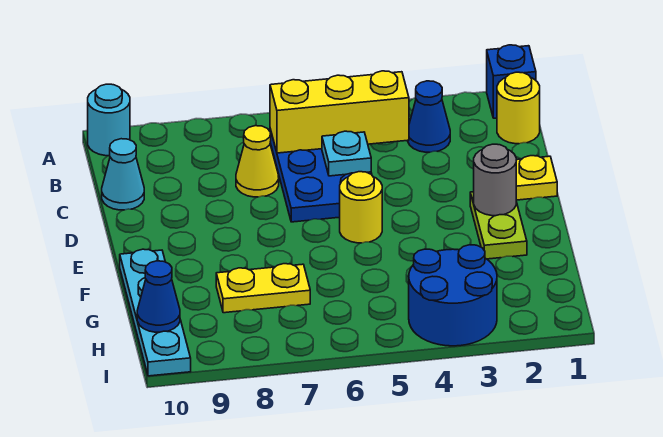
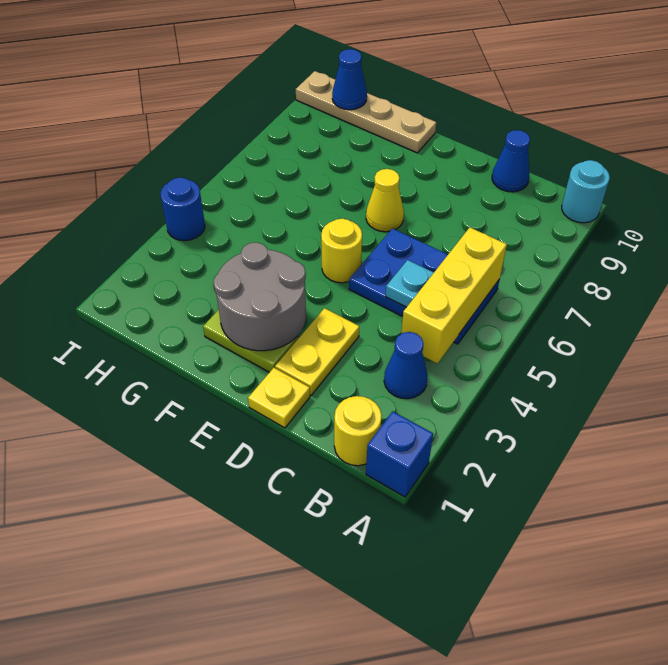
yellow 1x1 cone [236,126,279,197] -> yellow 1x1 cone moved to [366,169,404,232]
cyan 1x1 cone [102,139,144,210] -> blue 1x1 cone [492,130,530,192]
grey 1x1 round brick [474,144,516,216] -> grey 2x2 round brick [213,242,306,351]
cyan 1x4 plate [120,249,191,376] -> tan 1x4 plate [296,71,436,153]
yellow 1x2 plate [216,264,310,313] -> yellow 1x2 plate moved to [275,308,359,395]
blue 2x2 round brick [409,245,497,346] -> blue 1x1 round brick [160,178,205,241]

